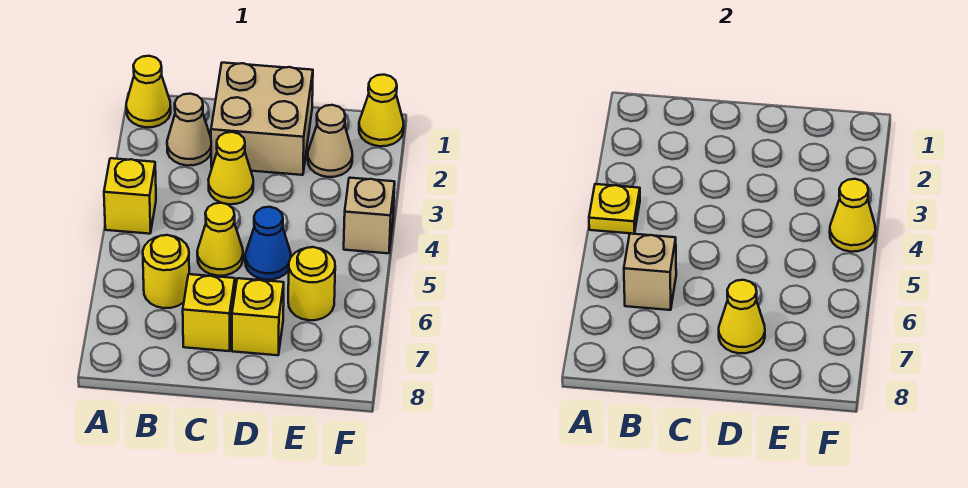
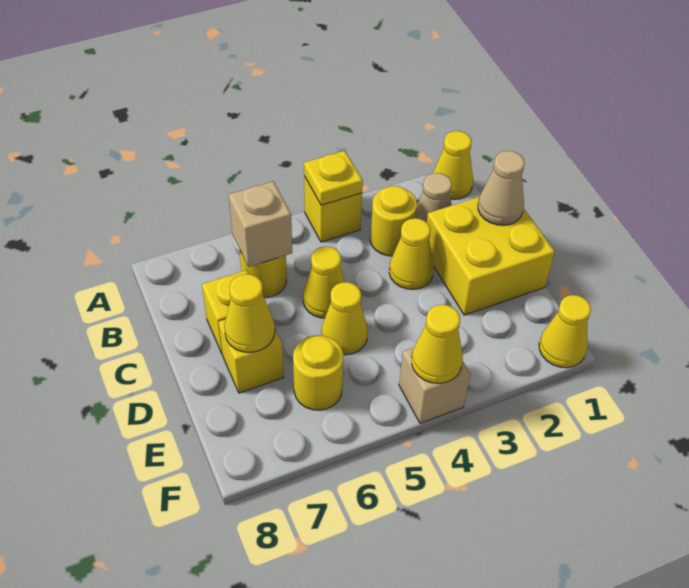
none -> yellow 1x1 round brick [370,186,417,256]
tan 2x2 brick [211,63,313,175] -> yellow 2x2 brick [427,197,555,315]
blue 1x1 cone [245,207,291,280] -> yellow 1x1 cone [321,282,368,355]
tan 1x1 cone [308,105,353,177] -> tan 1x1 cone moved to [478,151,525,225]

